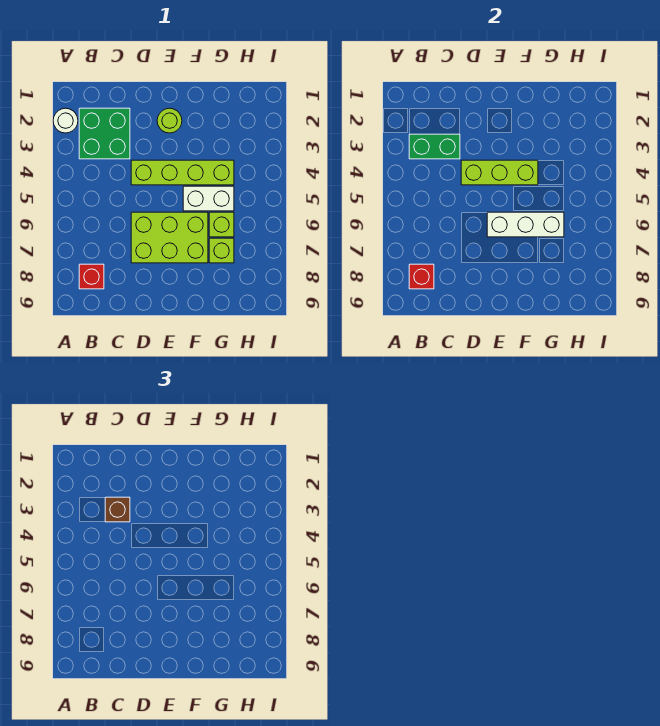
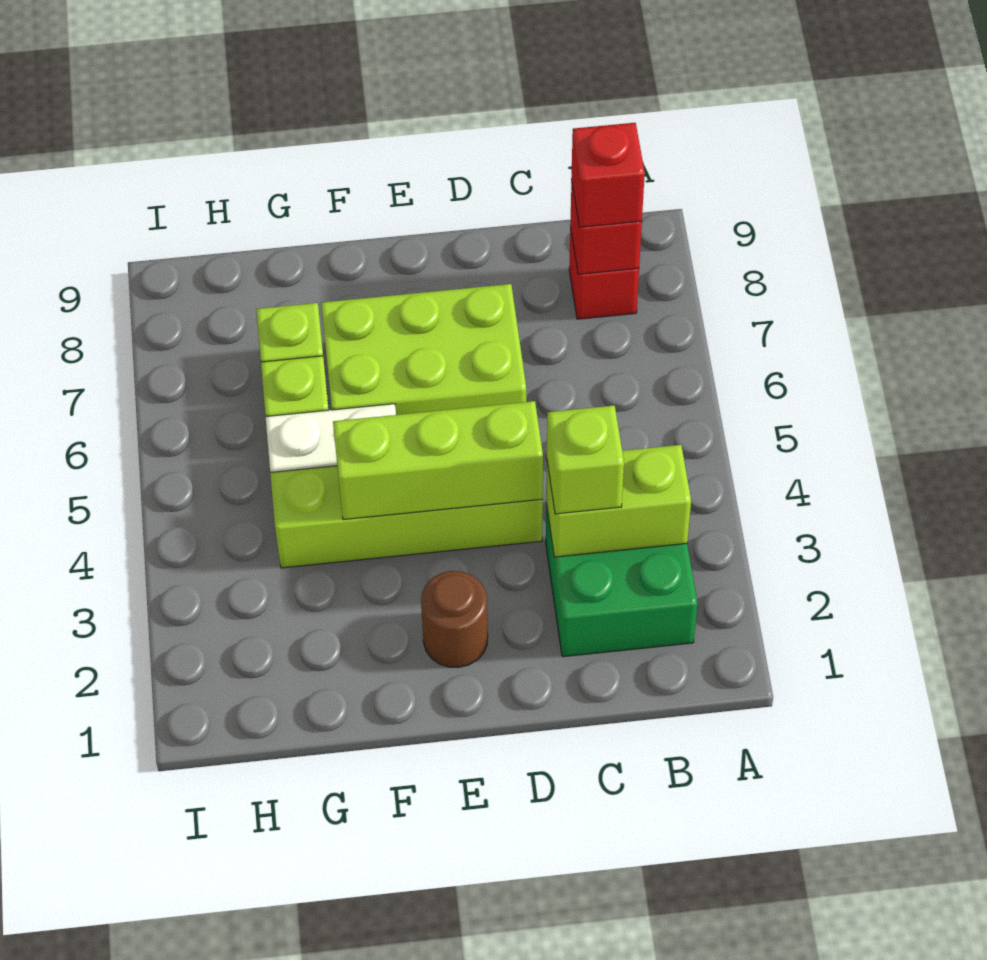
white 1x1 round brick [53,108,78,133] -> none
green 1x2 brick [409,134,460,159] -> lime 1x2 brick [546,445,691,557]
none -> red 1x1 brick [572,123,645,227]
brown 1x1 brick [105,497,130,522] -> lime 1x1 brick [547,405,624,514]
lime 1x1 round brick [157,108,182,133] -> brown 1x1 round brick [421,571,488,668]
white 1x3 brick [487,212,564,237] -> none

